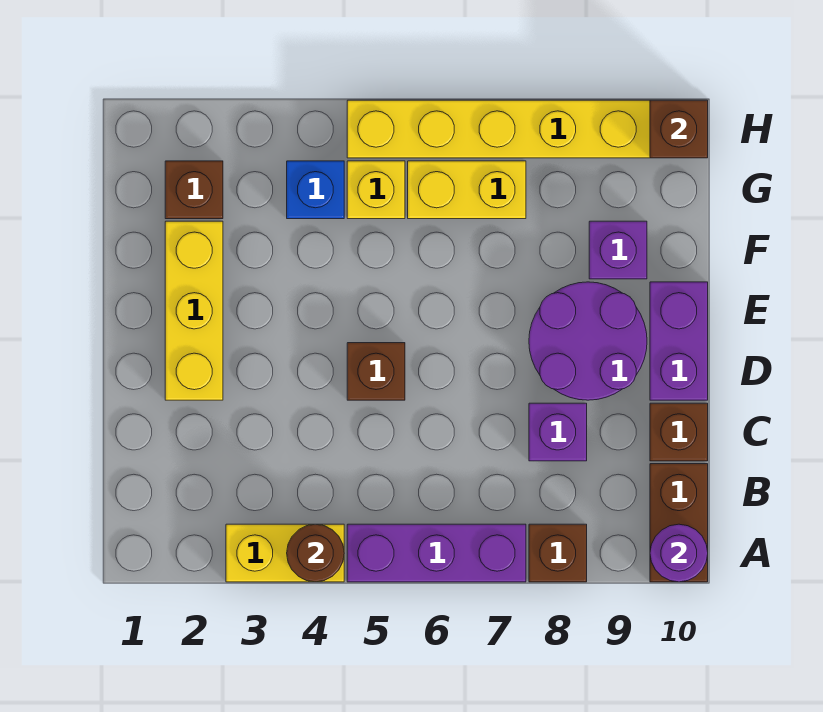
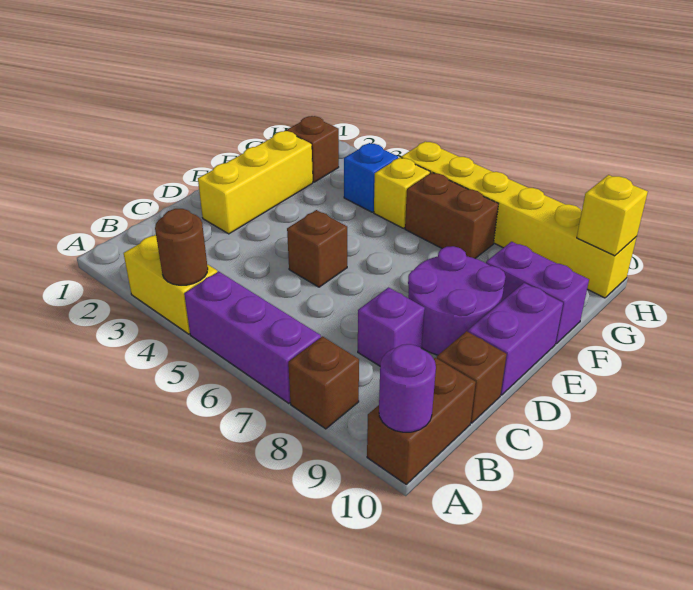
purple 1x1 brick [589,221,647,279] -> purple 1x2 brick [486,242,589,344]
yellow 1x2 brick [408,161,526,219] -> brown 1x2 brick [405,173,498,258]
brown 1x1 brick [650,100,708,158] -> yellow 1x1 brick [577,175,648,256]

